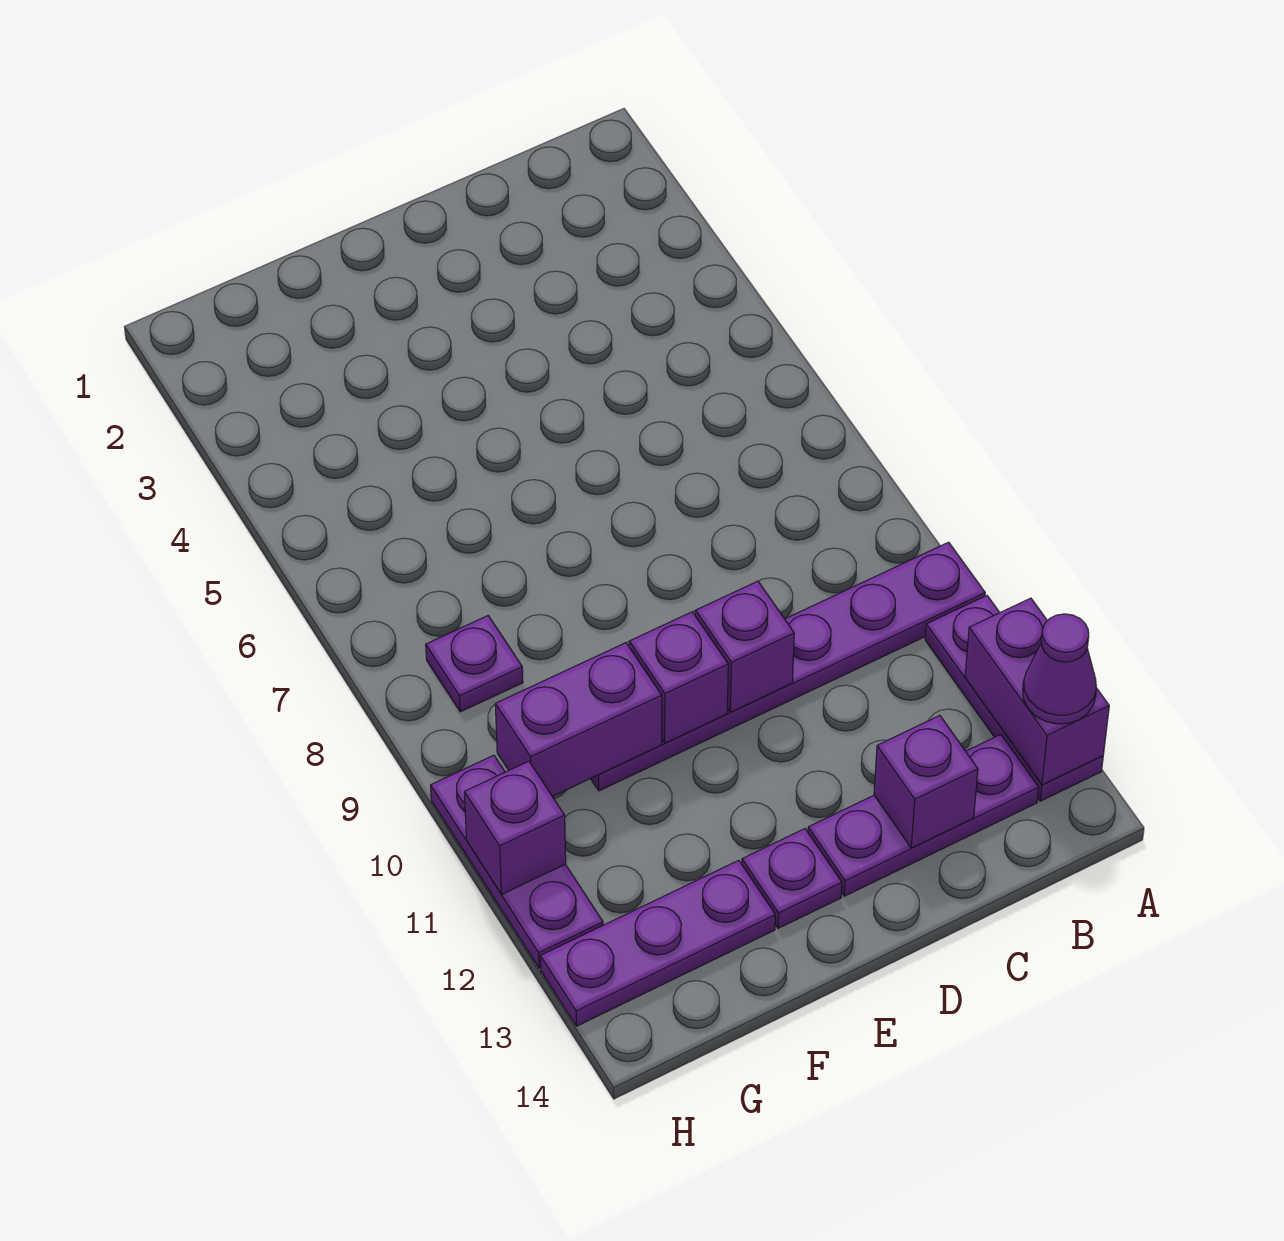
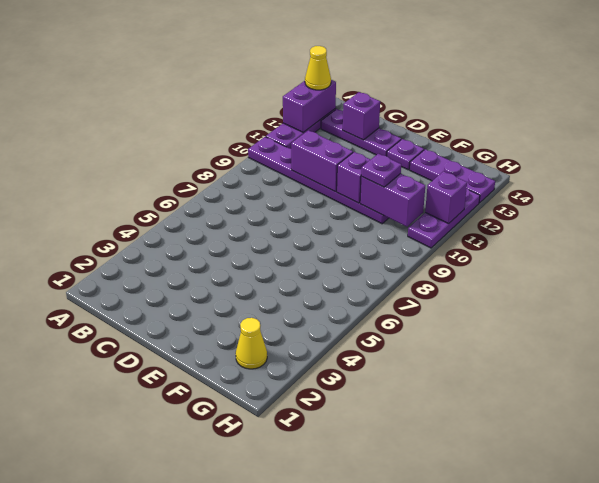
purple 1x1 cone [1023,614,1097,724] -> yellow 1x1 cone [305,46,331,90]
purple 1x1 brick [695,581,794,712] -> purple 1x2 brick [291,130,353,192]
none -> yellow 1x1 cone [236,318,267,369]
purple 1x1 plate [426,616,523,712] -> purple 1x1 plate moved to [361,154,401,187]

